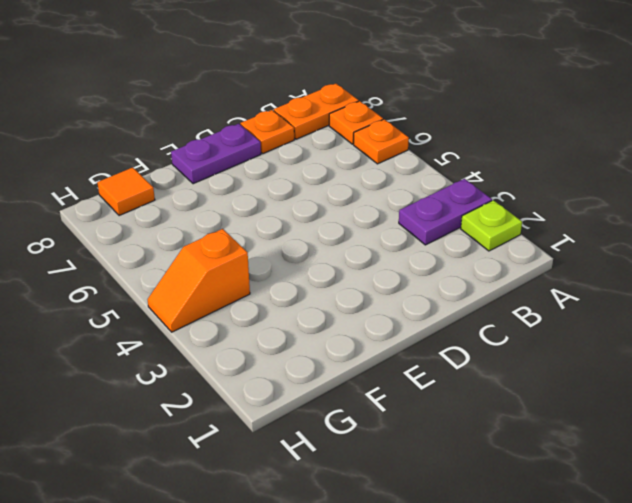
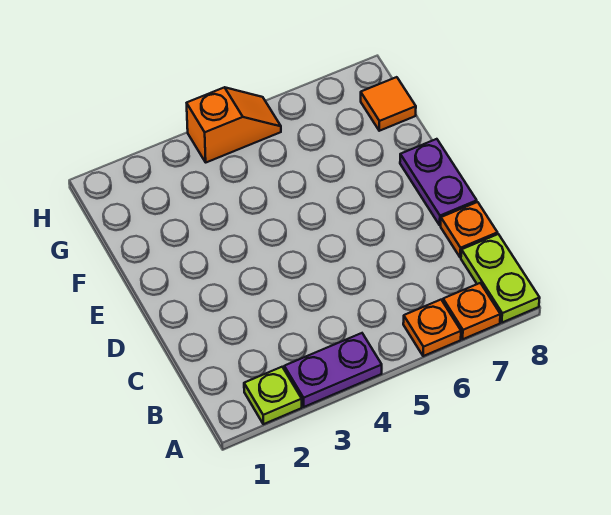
purple 1x2 plate [399,179,492,245] -> purple 1x2 plate turned to [284,333,382,407]
orange 1x2 plate [274,84,359,139] -> lime 1x2 plate [461,234,540,323]
orange 1x2 slope [148,229,250,332] -> orange 1x2 slope turned to [187,87,281,162]

